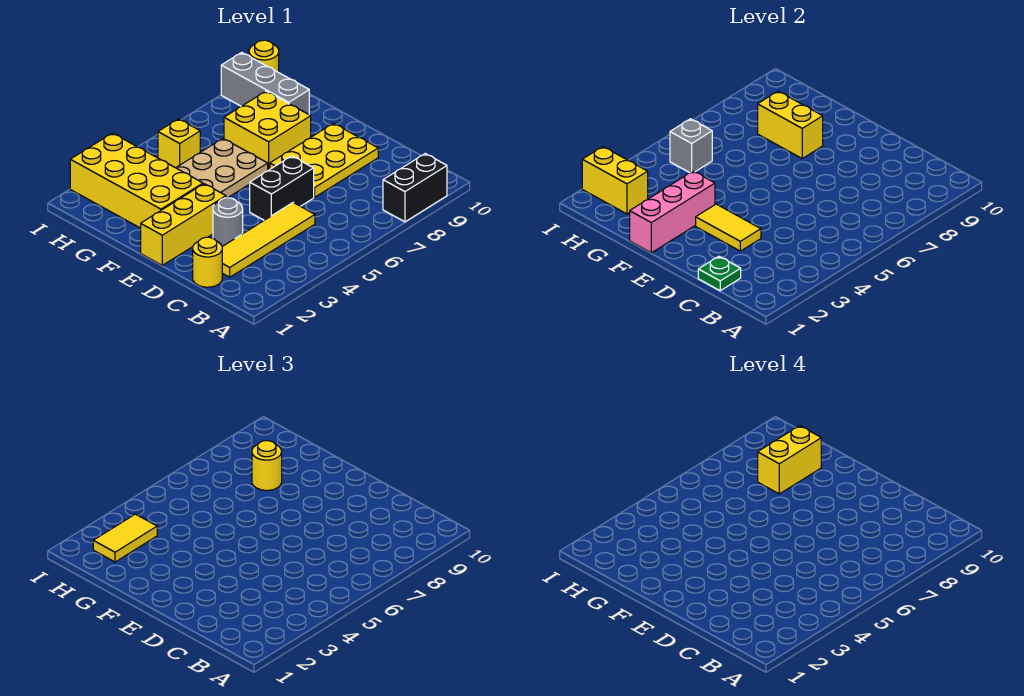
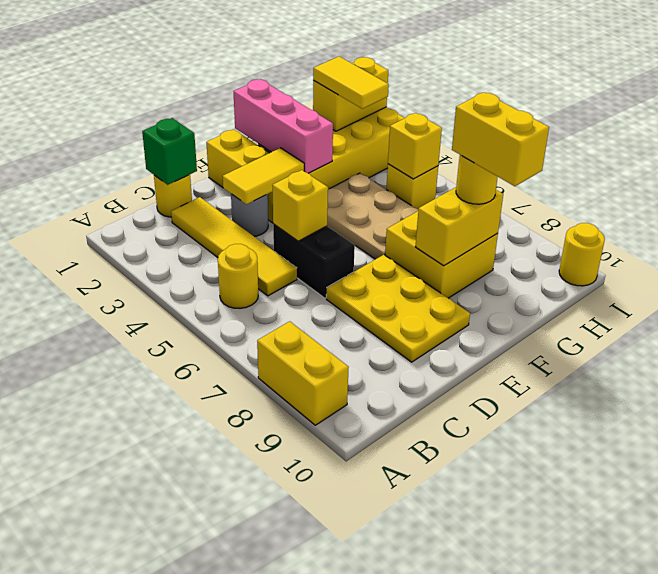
black 1x2 brick [383,154,447,222] -> yellow 1x2 brick [257,321,349,425]
none -> yellow 1x1 round brick [218,244,258,308]
green 1x1 plate [698,256,741,291] -> green 1x1 brick [142,118,197,185]
none -> yellow 1x1 brick [272,170,328,241]
grey 1x3 brick [221,52,309,114] -> none
grey 1x1 brick [670,119,712,173] -> yellow 1x1 brick [388,113,442,179]

